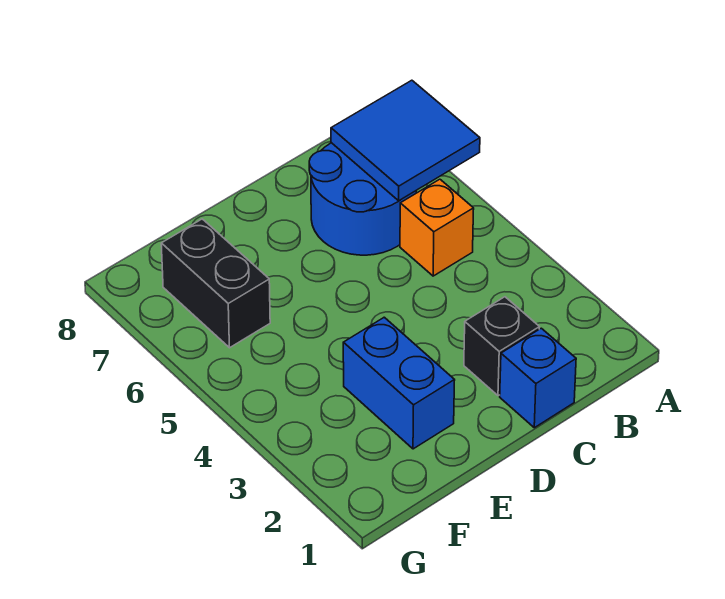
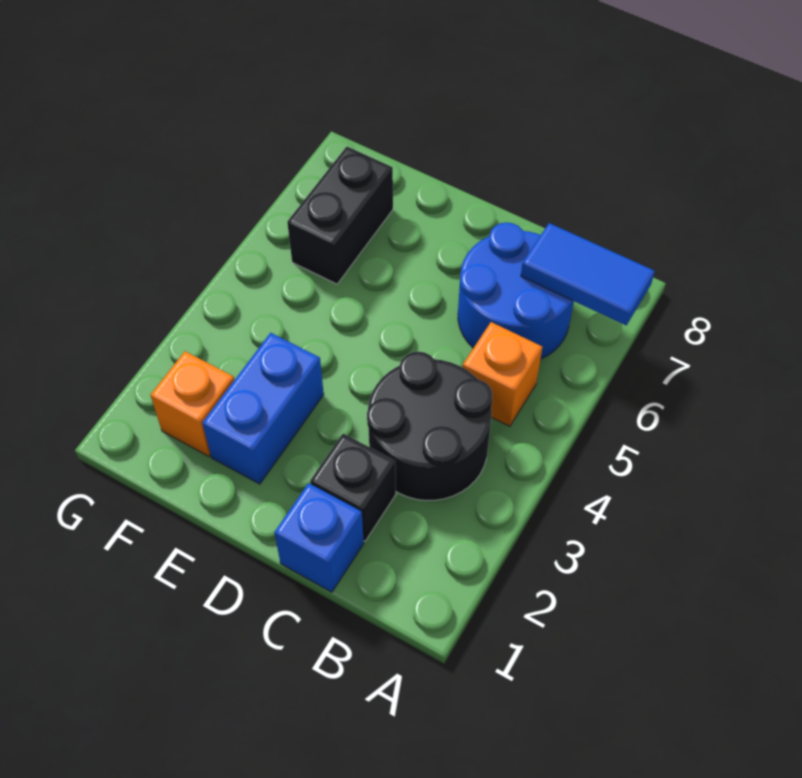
blue 2x2 tile [331,80,480,201] -> blue 1x2 tile [521,223,655,325]
none -> black 2x2 round brick [367,352,492,501]
none -> orange 1x1 brick [150,351,234,456]

